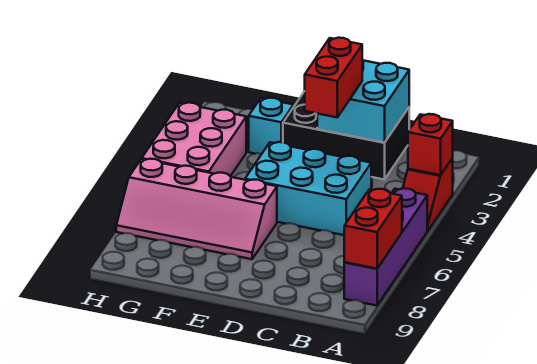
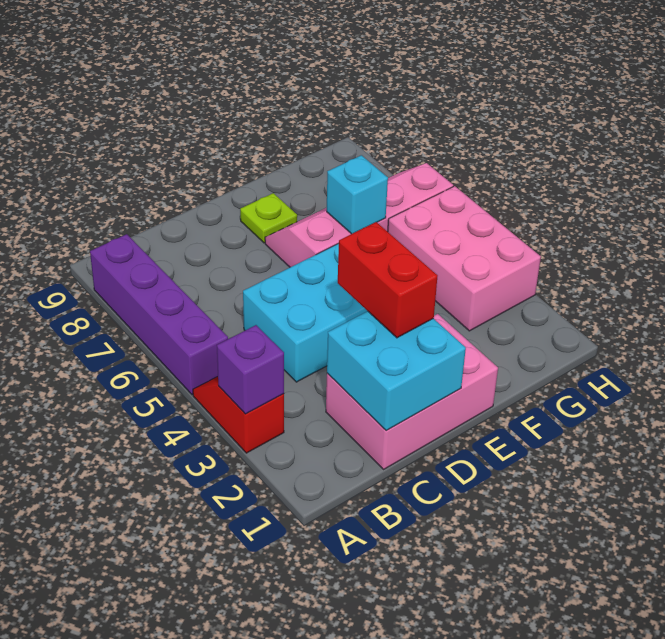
red 1x1 brick [408,114,453,175] -> purple 1x1 brick [217,325,284,414]
red 1x2 brick [344,189,402,269] -> none
black 2x3 brick [283,91,409,180] -> pink 2x3 brick [326,314,498,469]
none -> lime 1x1 plate [240,193,297,243]
cyan 1x1 brick [249,98,293,154] -> cyan 1x1 brick moved to [327,155,388,234]

